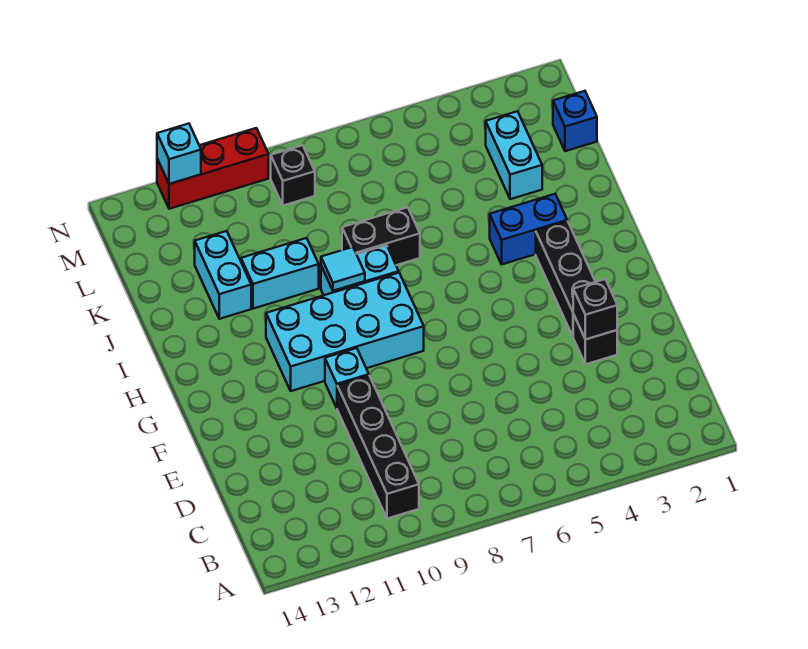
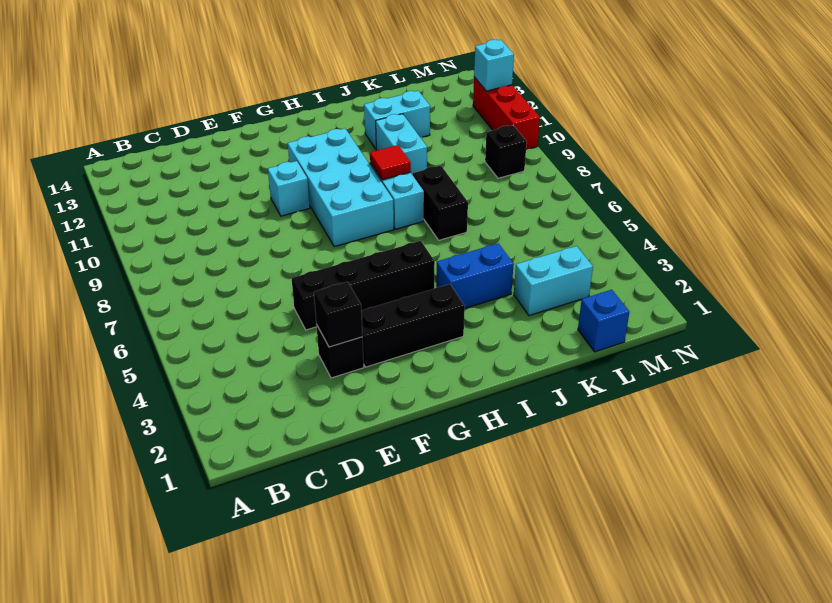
black 1x4 brick [337,376,419,519] -> black 1x4 brick moved to [292,241,435,330]
blue 1x2 brick [490,194,567,264] -> blue 1x2 brick turned to [436,243,514,308]
cyan 1x1 tile [321,247,365,291] -> red 1x1 tile [370,145,411,180]

